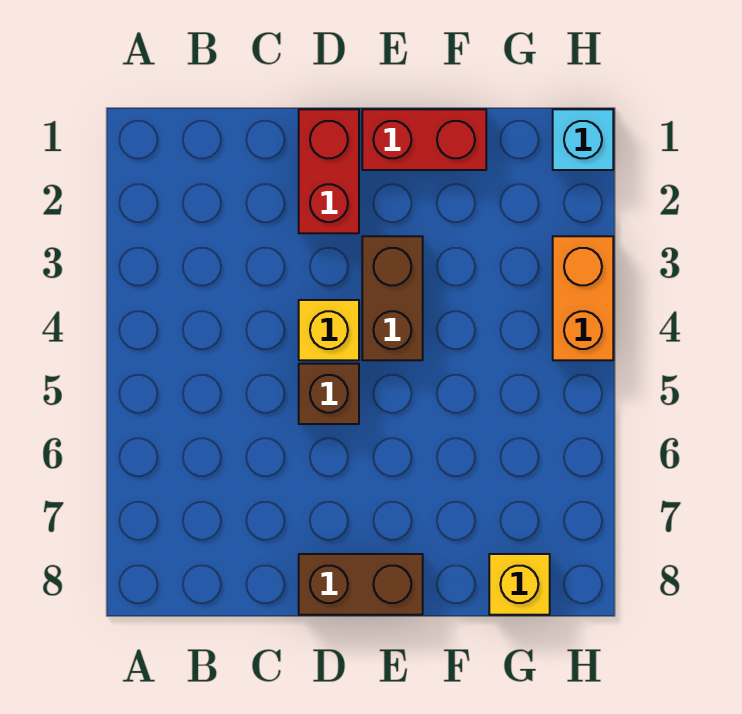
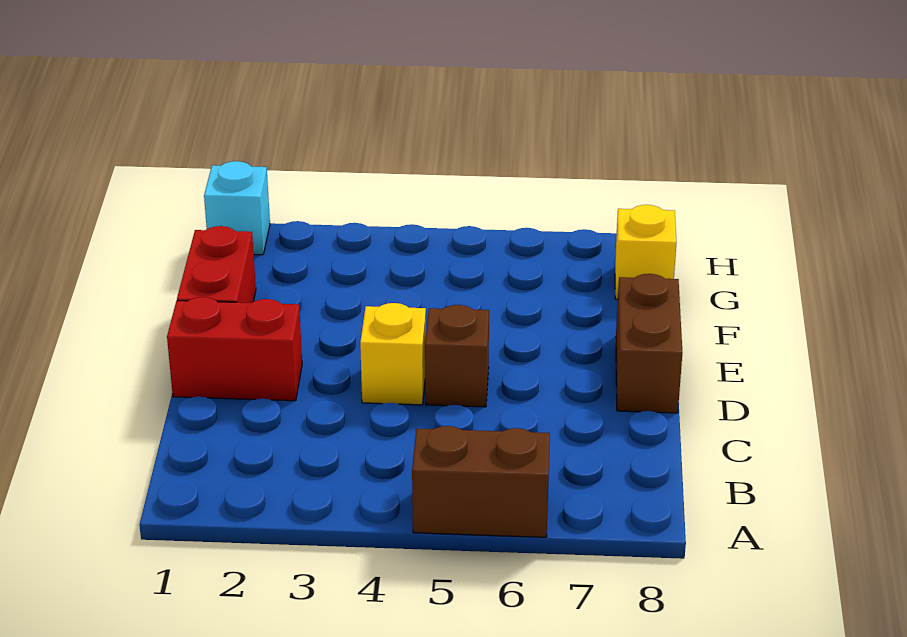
brown 1x2 brick [362,236,423,360] -> brown 1x2 brick moved to [412,426,550,537]
orange 1x2 brick [553,236,613,360] -> none

